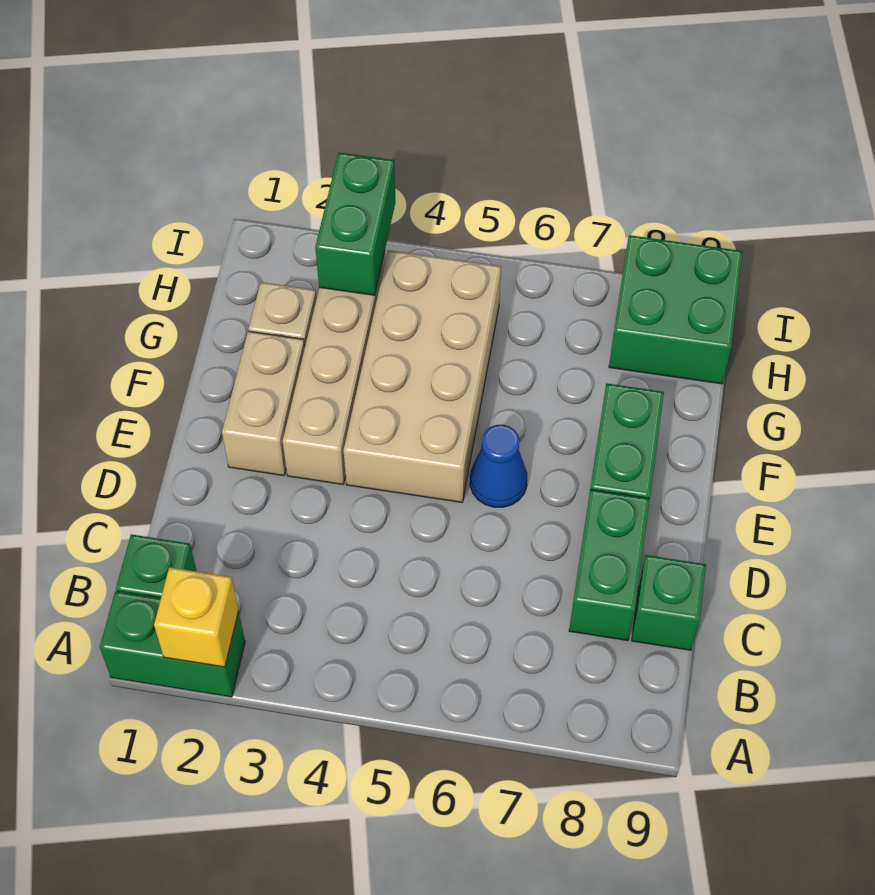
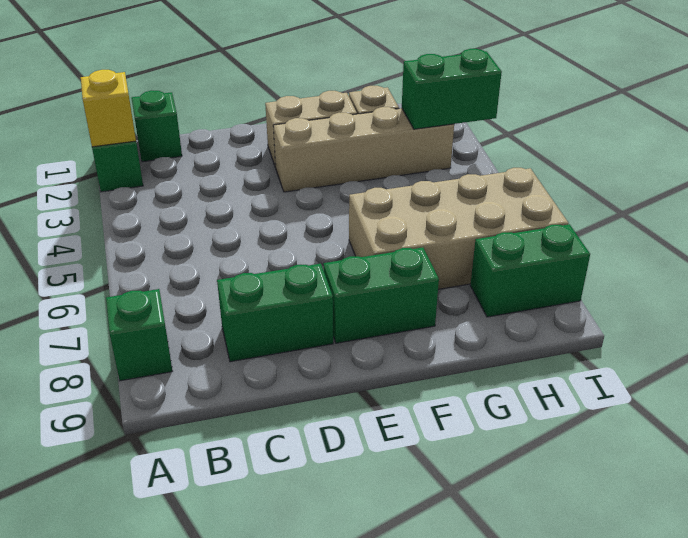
green 1x1 brick [632,555,706,650] -> green 1x1 brick moved to [106,289,172,381]
tan 2x4 brick [344,250,501,502] -> tan 2x4 brick moved to [349,168,569,289]
blue 1x1 cone [470,425,527,507] -> none
green 2x2 brick [609,235,743,384] -> green 1x2 brick [470,224,590,317]

